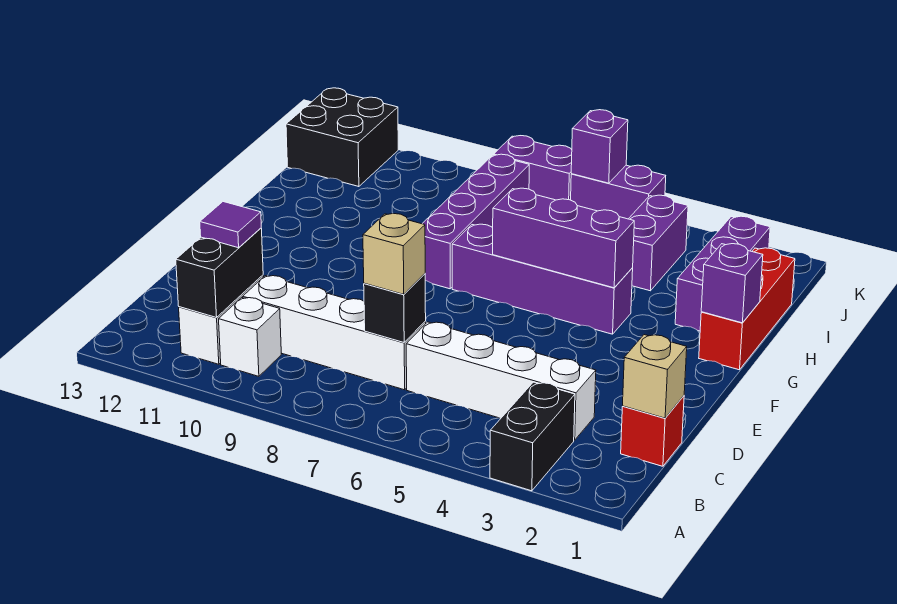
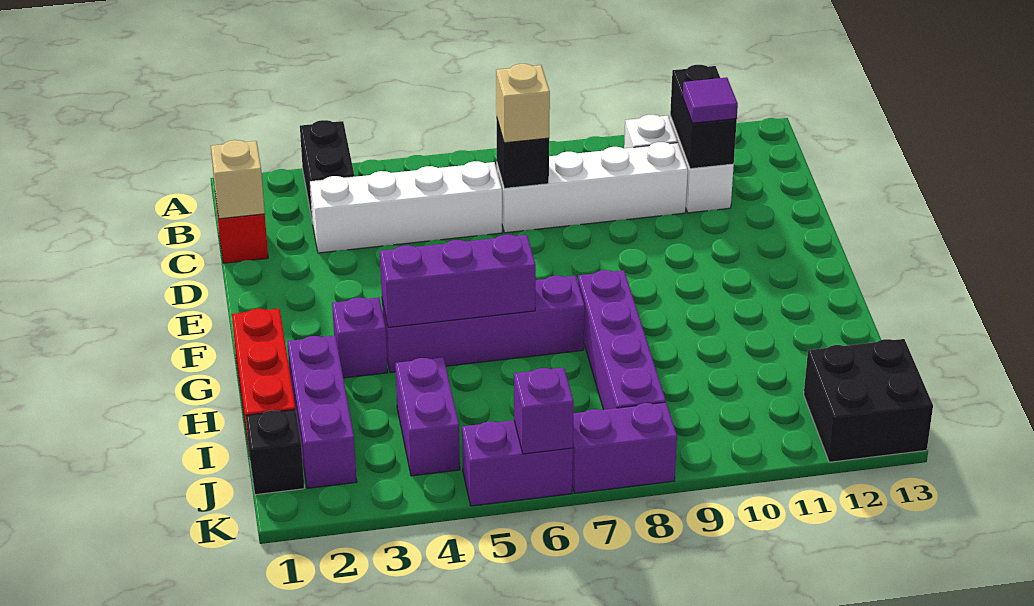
purple 1x1 brick [701,244,763,323] -> purple 1x1 brick moved to [332,298,388,378]
none -> black 1x1 brick [246,410,304,495]

